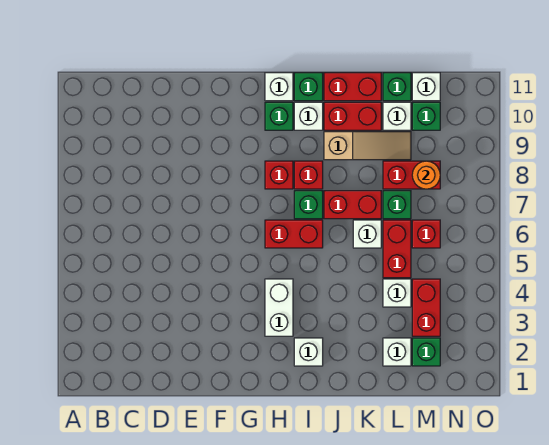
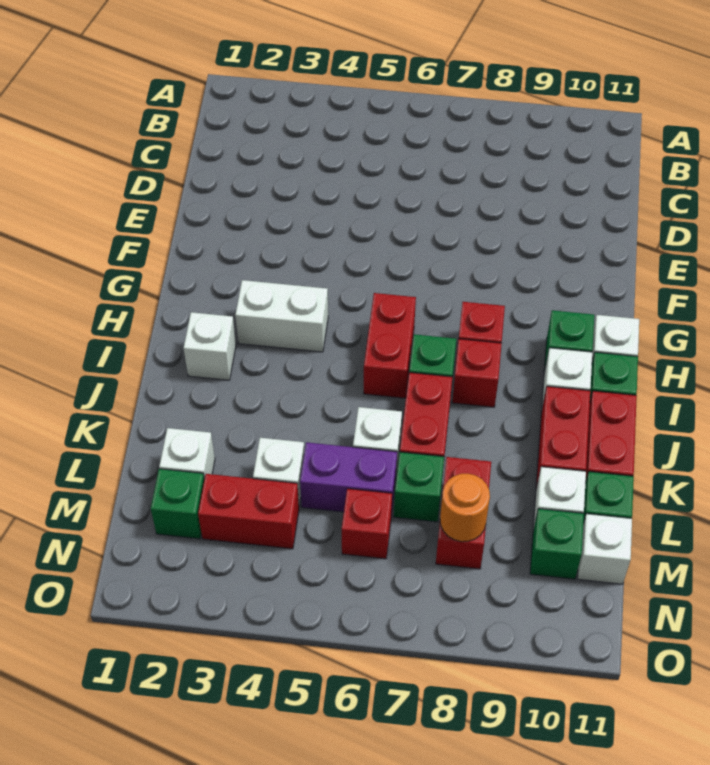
tan 1x3 slope [324,132,411,160] -> none
red 1x2 brick [383,220,411,278] -> purple 1x2 brick [300,442,397,516]

